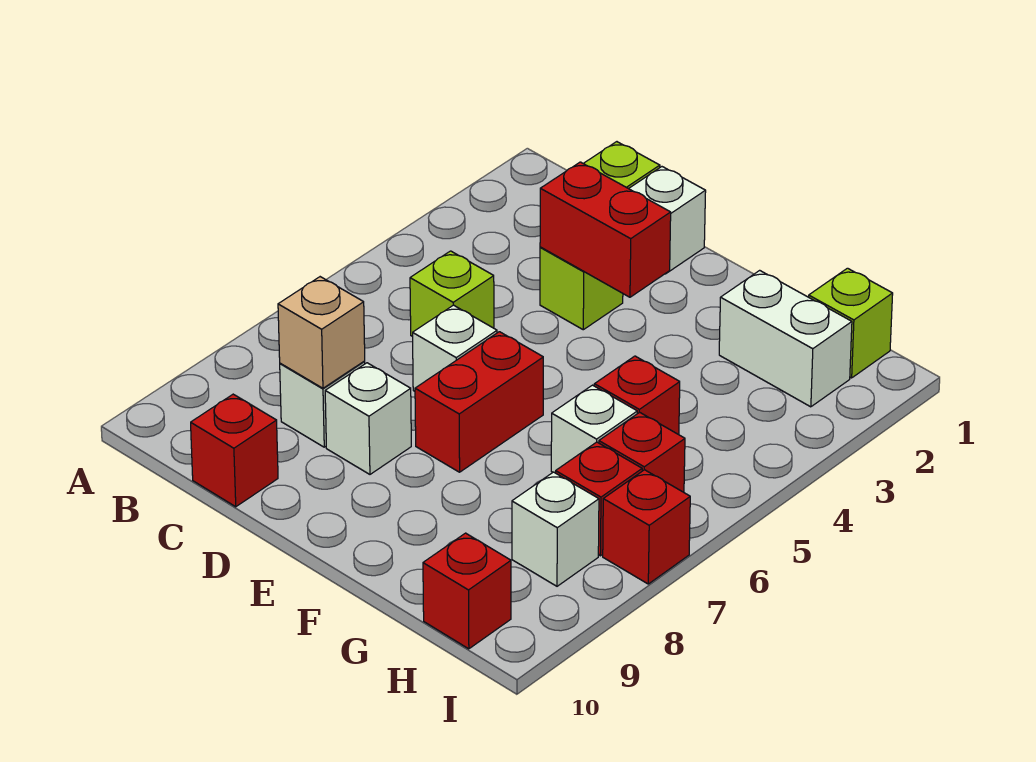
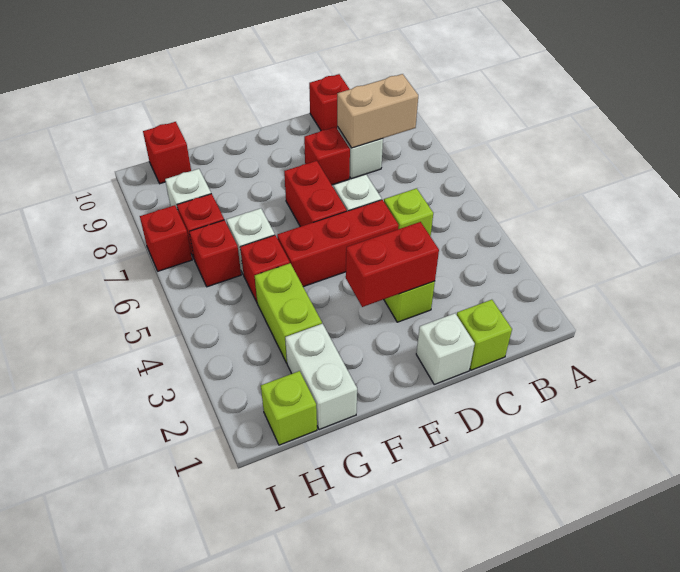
tan 1x1 brick [278,277,365,388] -> tan 1x2 brick [337,74,418,148]
none -> red 1x3 brick [277,200,399,287]
white 1x1 brick [325,363,411,474] -> red 1x1 brick [304,127,350,185]
white 1x2 brick [719,270,852,407] -> white 1x2 brick turned to [285,324,357,430]
none -> lime 1x2 brick [255,263,322,363]

